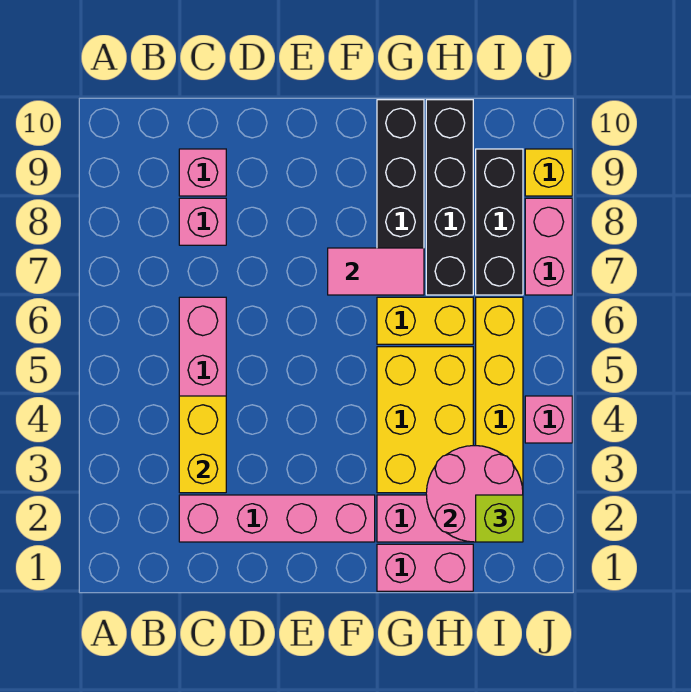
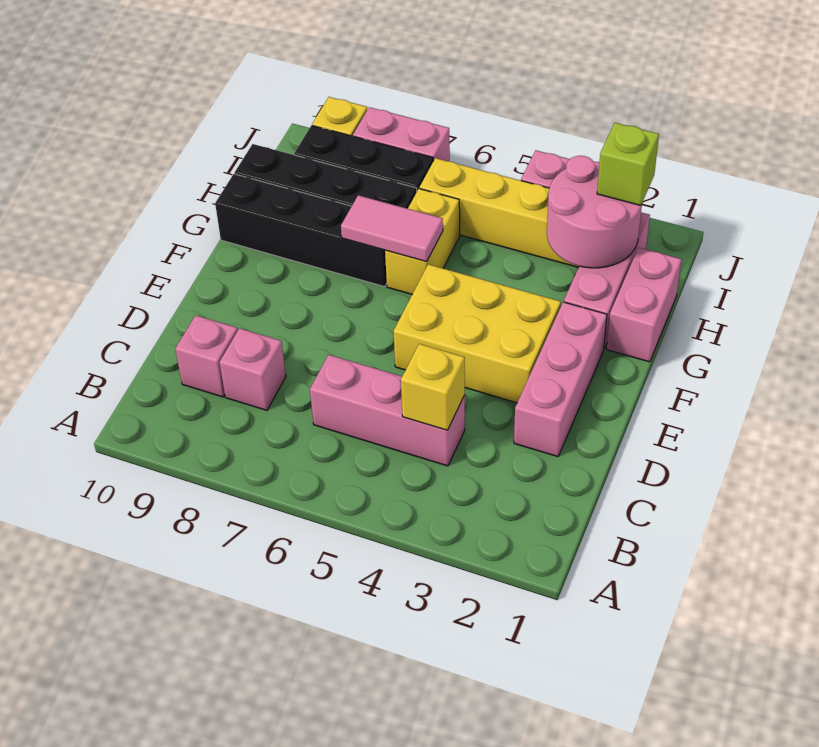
pink 1x4 brick [179,495,375,542] -> pink 1x3 brick [514,302,607,457]
yellow 1x2 brick [179,396,226,493] -> yellow 1x1 brick [401,344,465,430]
pink 1x2 tile [328,248,424,295] -> pink 1x2 tile turned to [341,195,443,262]
yellow 2x3 brick [377,347,473,493] -> yellow 2x3 brick moved to [394,264,561,403]

